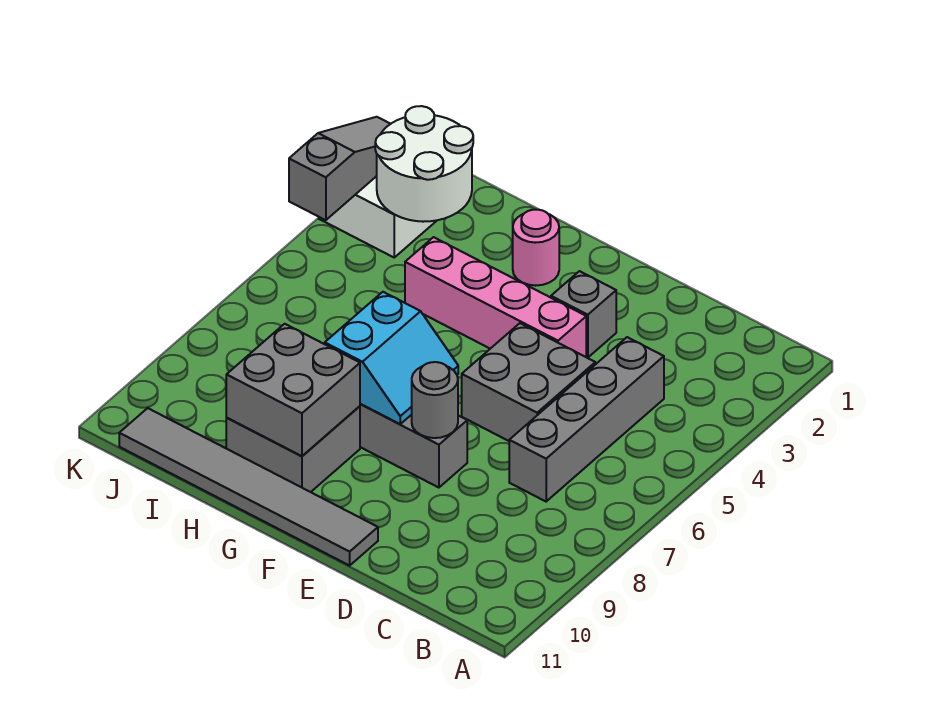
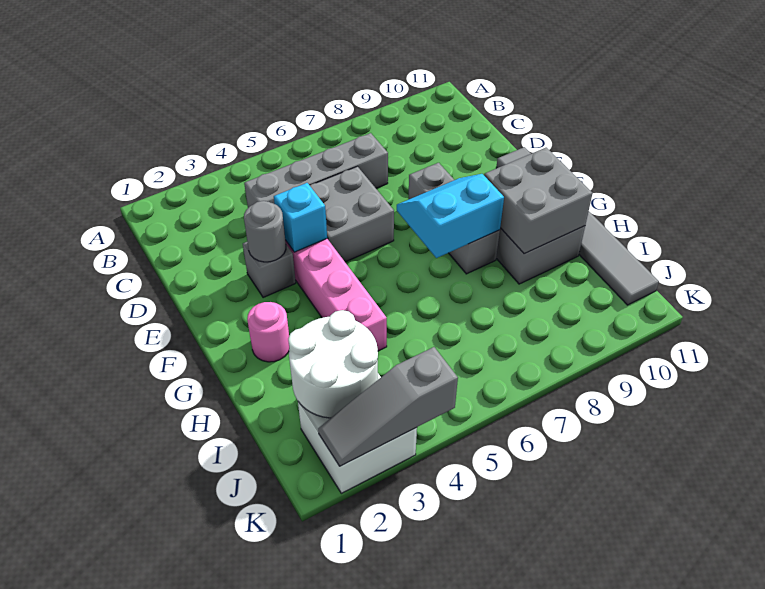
none -> cyan 1x1 brick [274,183,327,252]
grey 1x1 round brick [412,362,458,438] -> grey 1x1 round brick moved to [244,201,286,262]

